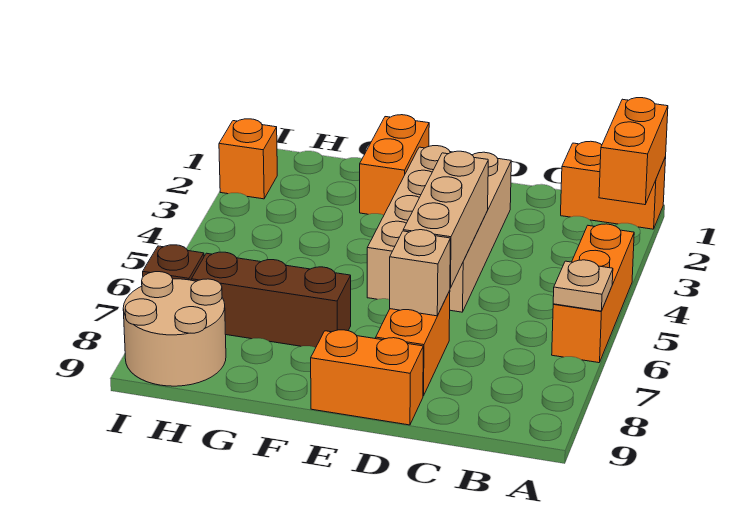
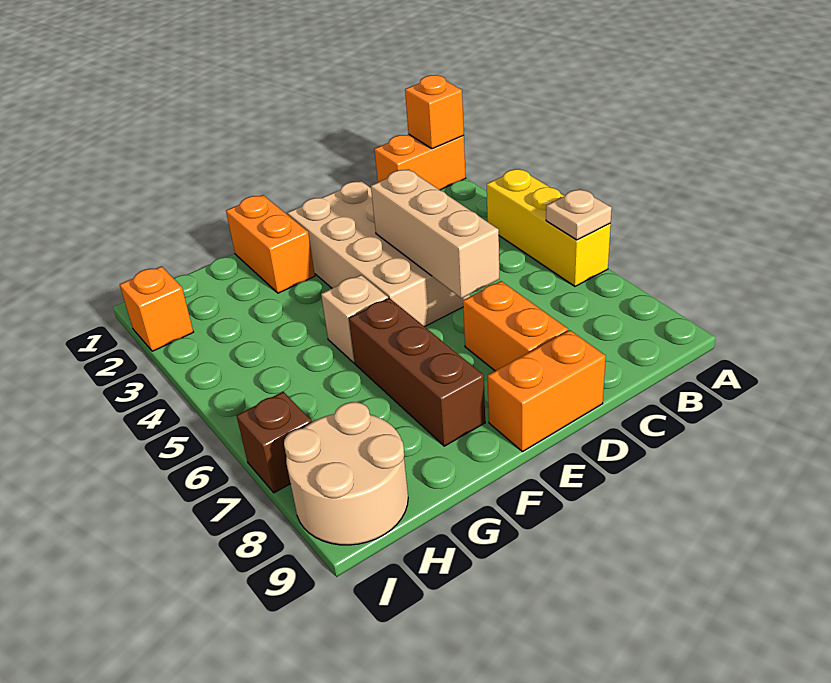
orange 1x2 brick [599,98,668,205] -> orange 1x1 brick [405,75,464,149]
orange 1x3 brick [552,224,634,363] -> yellow 1x3 brick [487,169,611,286]
tan 1x1 brick [390,230,450,316] -> tan 1x1 brick moved to [321,275,388,363]
brown 1x3 brick [191,252,351,348] -> brown 1x3 brick turned to [349,298,485,446]

